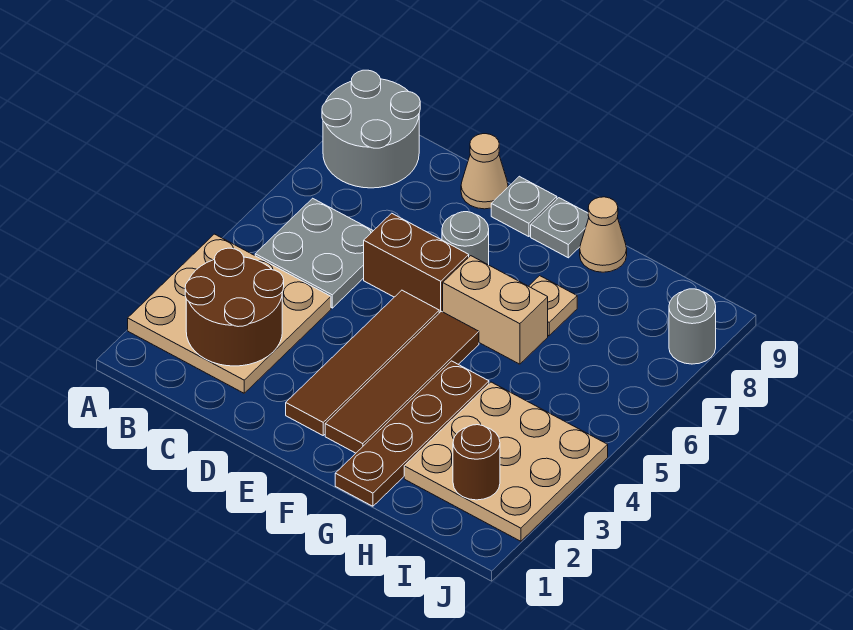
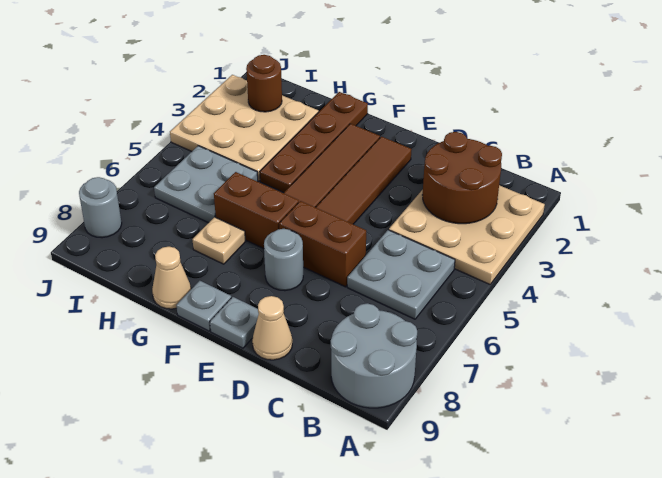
tan 1x2 brick [443,256,548,364] -> brown 1x2 brick [214,172,299,249]
none -> grey 2x2 plate [154,146,258,223]

